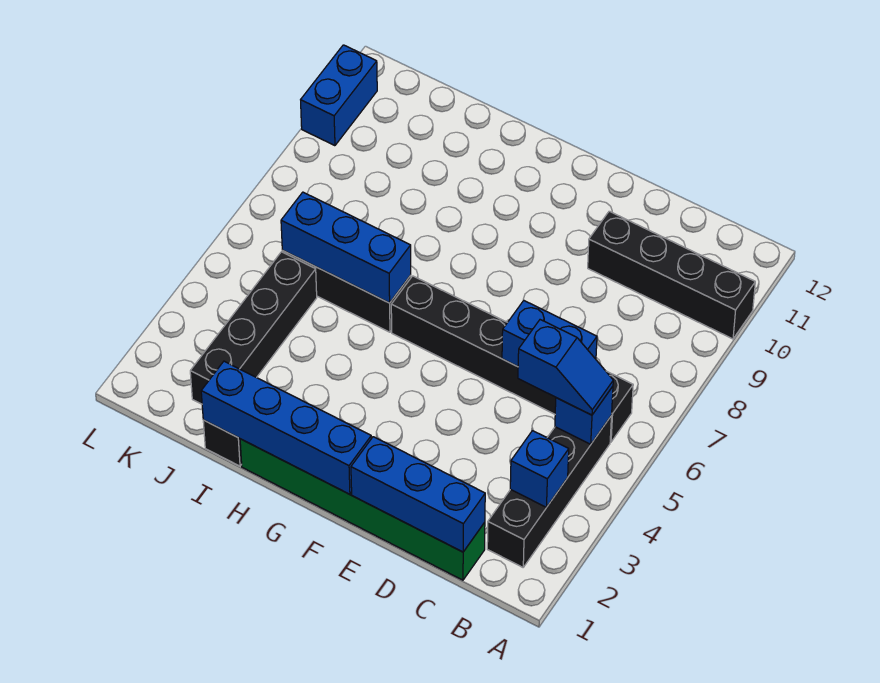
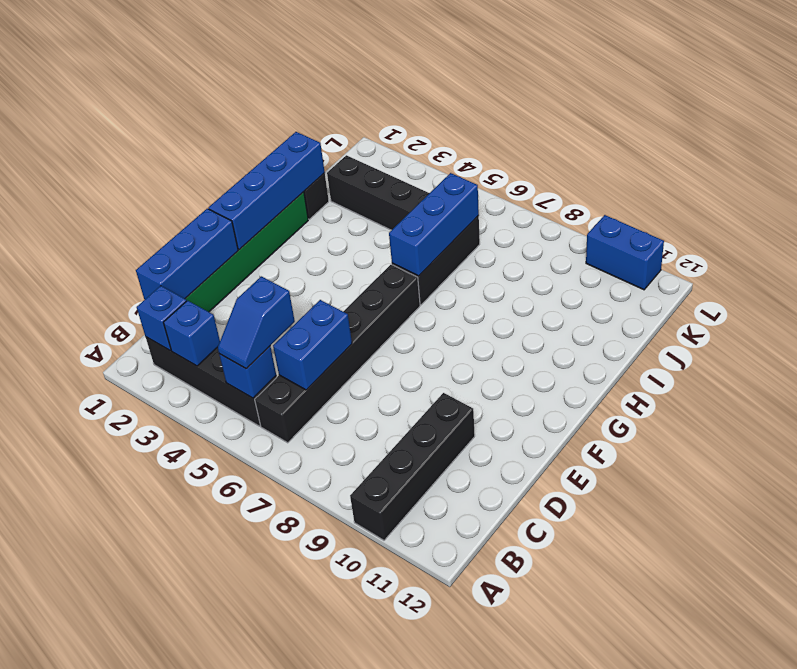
none -> blue 1x1 brick [137,286,186,350]

